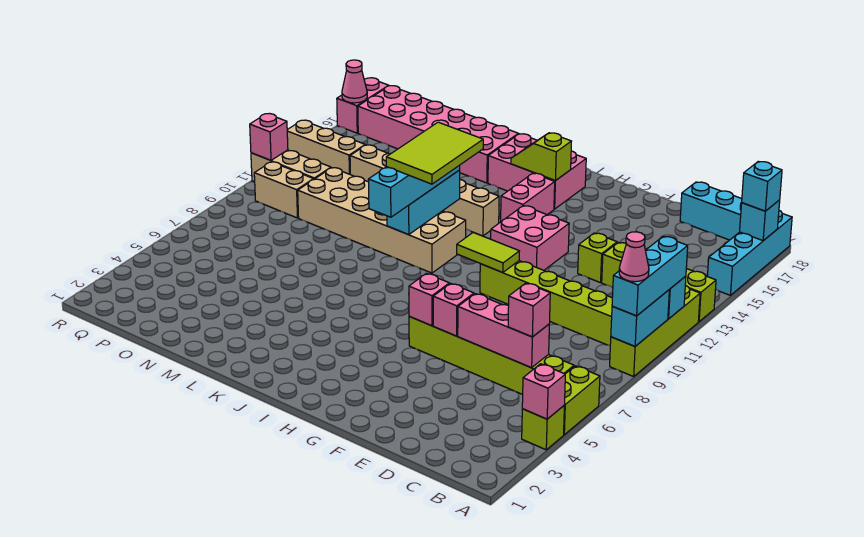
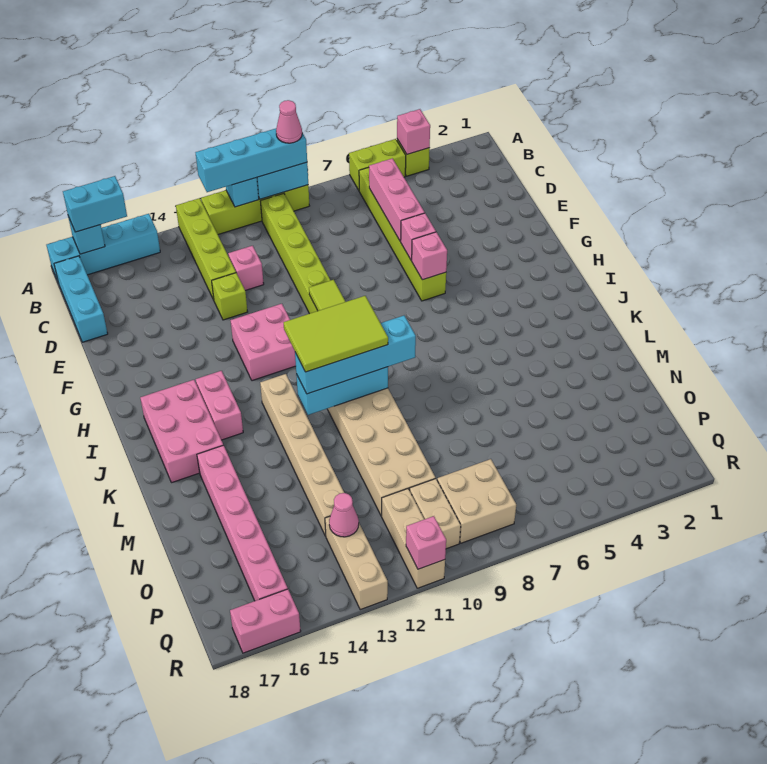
cyan 1x3 brick [612,236,688,316] -> cyan 1x4 brick [196,129,307,192]
cyan 1x1 brick [742,161,782,211] -> cyan 1x2 brick [63,176,127,232]
pink 1x1 brick [508,283,550,337] -> pink 1x1 brick moved to [228,246,264,291]
pink 1x2 brick [501,173,555,221] -> pink 1x2 brick turned to [196,371,243,440]
lime 1x2 slope [511,133,572,181] -> none
pink 2x6 brick [358,86,518,183] -> pink 1x6 brick [197,445,288,601]
none -> tan 2x2 brick [437,459,516,543]
pink 1x1 cone [342,60,367,103] -> pink 1x1 cone moved to [329,493,359,537]

